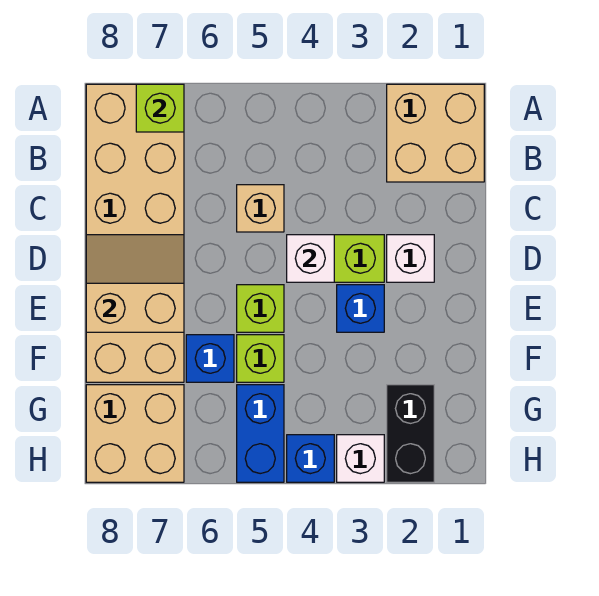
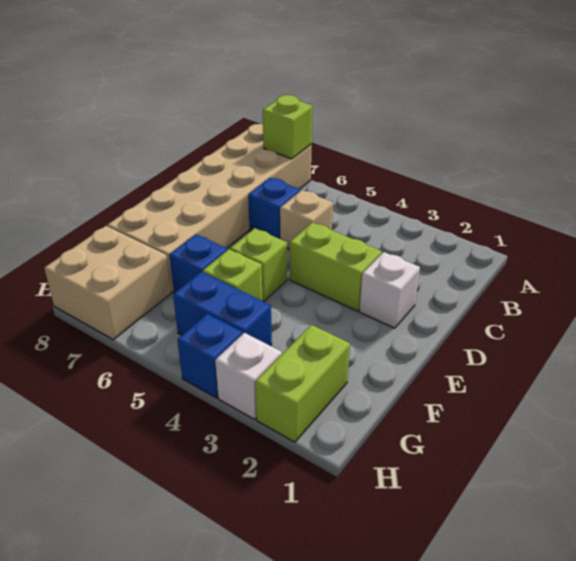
tan 2x2 brick [387,84,484,182] -> none
white 1x1 brick [287,235,334,282] -> none
tan 2x2 slope [86,235,184,332] -> none
blue 1x1 brick [337,285,384,332] -> blue 1x1 brick moved to [248,178,300,239]
black 1x2 brick [387,385,434,482] -> lime 1x2 brick [255,325,350,442]
blue 1x2 brick [237,385,284,482] -> blue 1x2 brick turned to [173,272,272,346]

